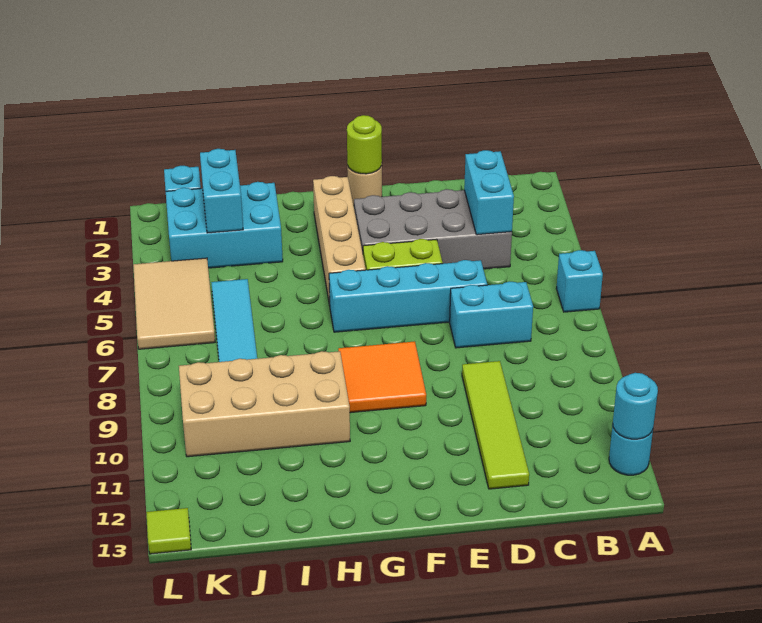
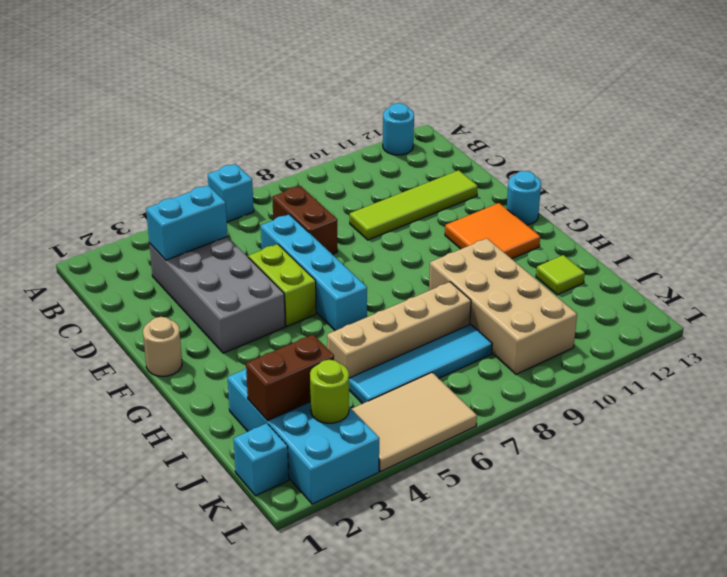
cyan 1x1 round brick [613,373,658,439] -> cyan 1x1 round brick moved to [507,171,541,225]
cyan 1x2 brick [450,282,533,348] -> brown 1x2 brick [272,186,337,254]
lime 1x1 round brick [347,115,382,174] -> lime 1x1 round brick moved to [310,360,349,423]
orange 2x2 tile [338,341,426,413] -> orange 2x2 tile moved to [445,203,540,259]
tan 1x4 brick [313,176,366,305] -> tan 1x4 brick moved to [327,282,471,378]
cyan 2x3 brick [166,182,283,268] -> cyan 2x4 brick [228,368,379,504]
cyan 1x2 brick [200,149,243,233] -> brown 1x2 brick [246,335,334,421]
lime 1x1 tile [146,508,191,554] -> lime 1x1 tile moved to [536,255,585,295]

